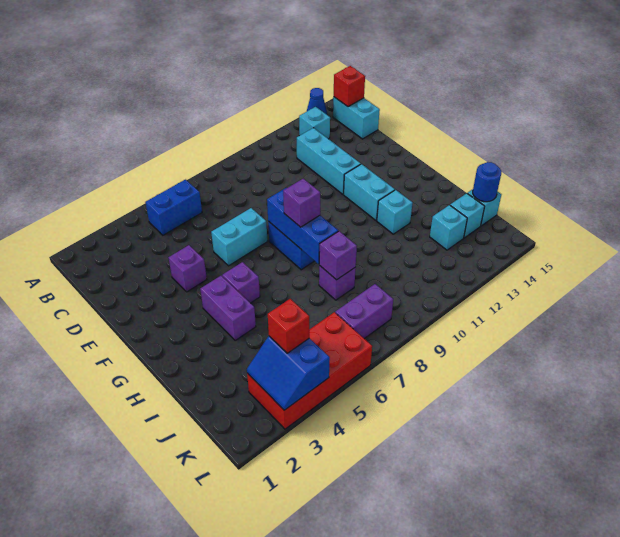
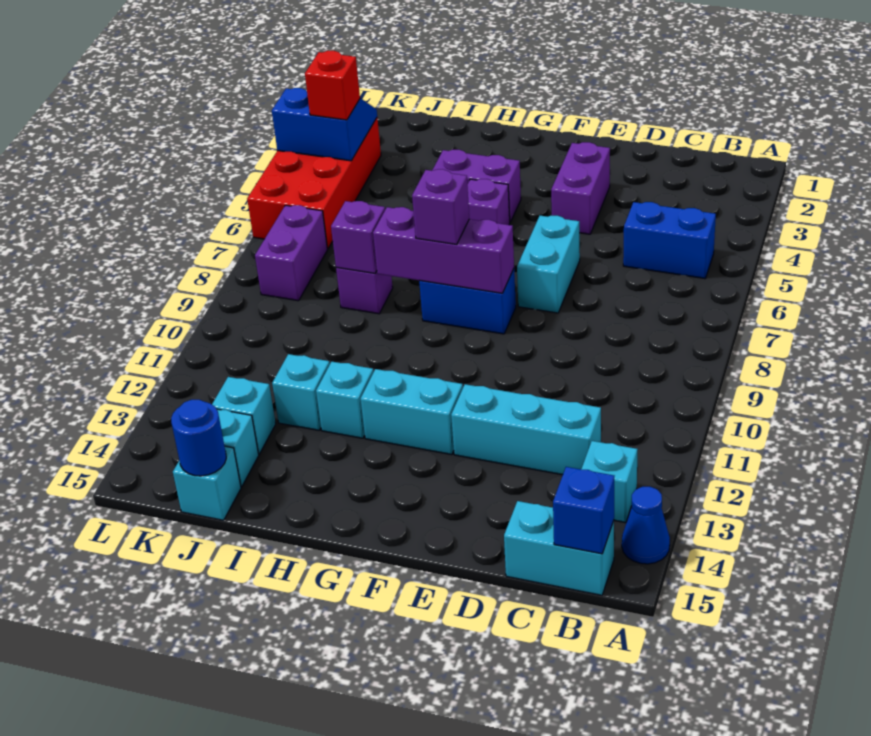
blue 1x2 brick [145,180,202,235] -> blue 1x2 brick turned to [623,202,716,279]
red 1x1 brick [334,66,365,107] -> blue 1x1 brick [553,467,614,554]
purple 1x1 brick [169,245,207,292] -> purple 1x2 brick [551,142,610,234]
blue 1x3 brick [267,188,338,264] -> purple 1x3 brick [373,207,514,293]
none -> cyan 1x1 brick [272,354,330,430]

